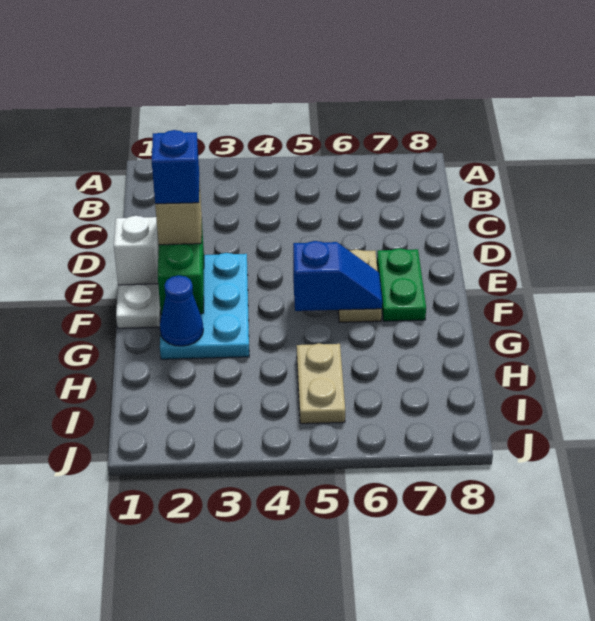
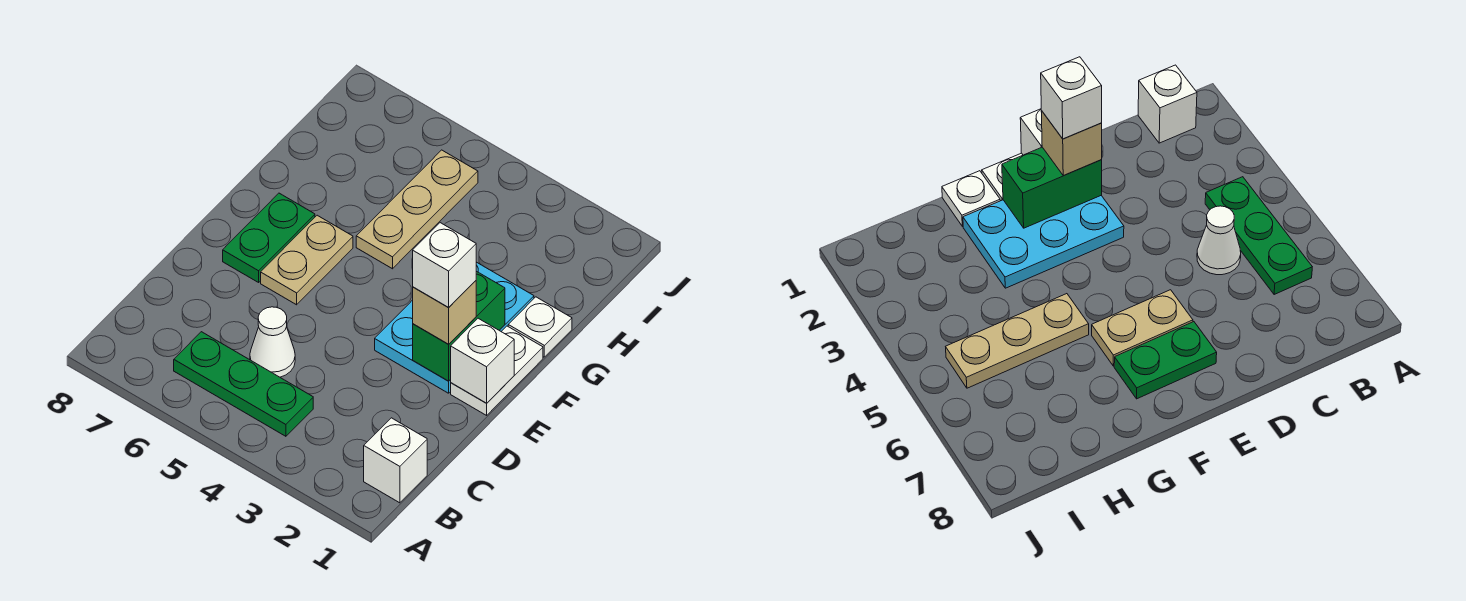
none -> white 1x1 brick [364,418,427,503]
none -> green 1x3 plate [174,332,313,436]
none -> white 1x1 cone [250,307,295,377]
blue 1x1 brick [152,130,199,204] -> white 1x1 brick [413,223,476,307]
blue 1x2 slope [293,241,382,311] -> none
none -> white 1x1 plate [508,297,572,357]
blue 1x1 cone [160,275,203,346] -> none
tan 1x2 plate [297,343,345,424] -> tan 1x3 plate [356,150,478,269]

